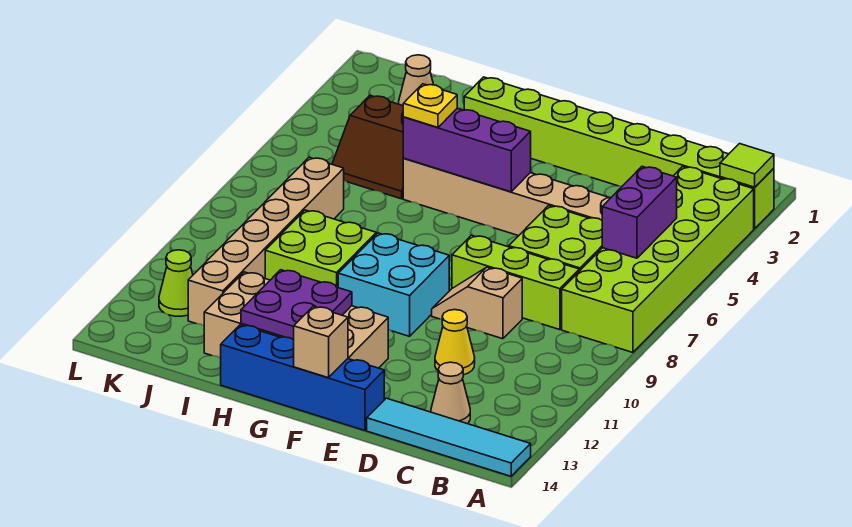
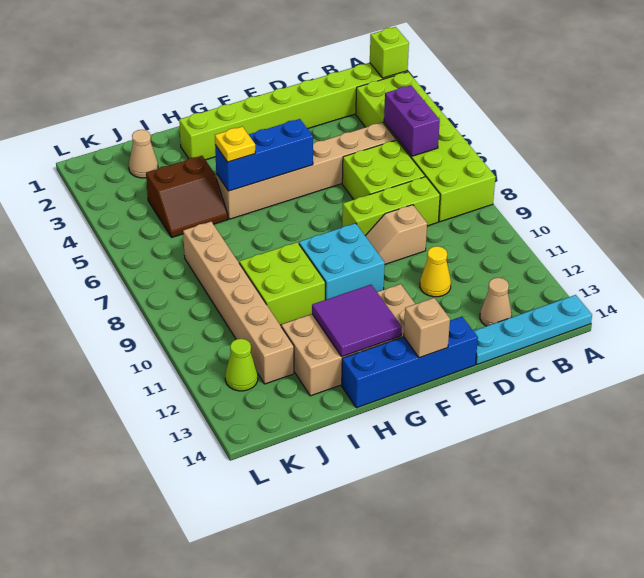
lime 1x1 tile [720,144,774,187] -> lime 1x1 brick [370,27,409,78]
cyan 1x4 tile [367,398,531,476] -> cyan 1x4 plate [474,295,592,364]
purple 1x3 brick [403,108,531,192] -> blue 1x3 brick [215,119,313,191]
purple 2x2 plate [241,270,352,340] -> purple 2x2 tile [312,285,402,357]

